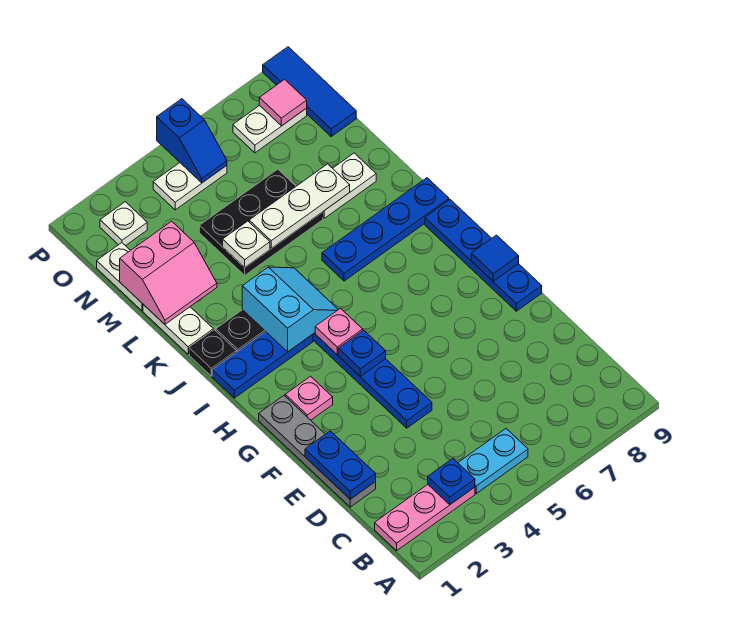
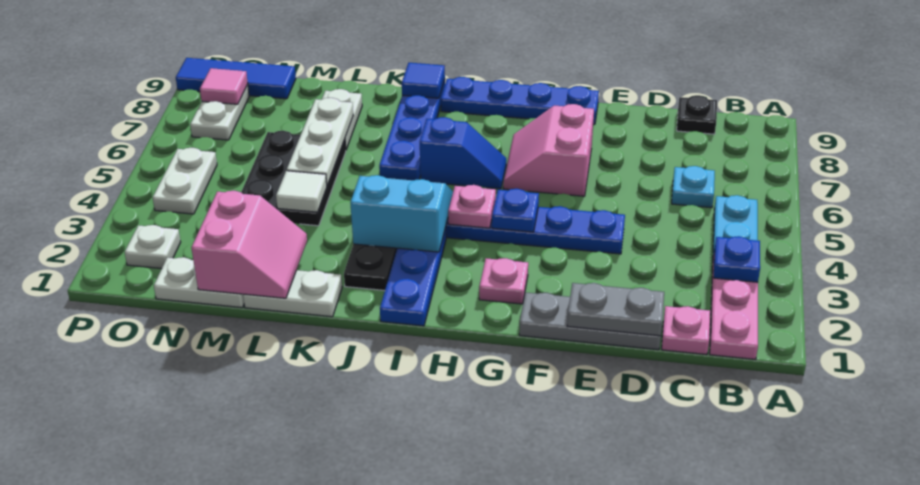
none -> pink 1x1 plate [662,306,710,355]
none -> cyan 1x1 plate [672,166,715,208]
grey 1x4 plate [259,396,376,507] -> grey 1x3 plate [519,292,661,350]
blue 1x2 plate [305,431,376,499] -> grey 1x2 plate [567,283,664,336]
none -> pink 2x2 slope [503,104,594,196]
blue 1x1 tile [471,235,519,281] -> blue 1x1 tile moved to [402,63,445,98]
black 1x1 plate [189,330,237,376] -> black 1x1 plate moved to [677,96,717,134]
white 1x1 plate [223,221,270,267] -> white 1x1 tile [276,171,327,212]
blue 1x2 slope [157,99,227,183] -> blue 1x2 slope moved to [420,117,506,189]

